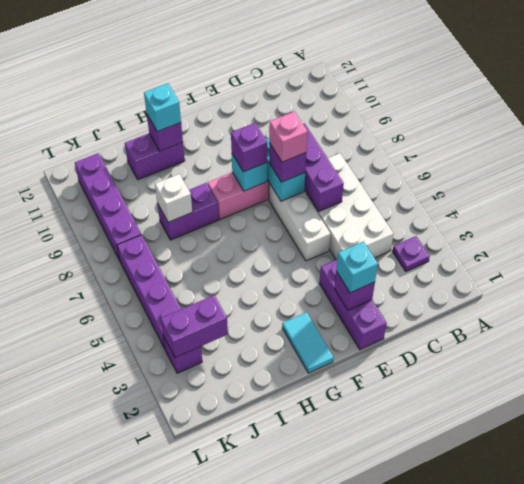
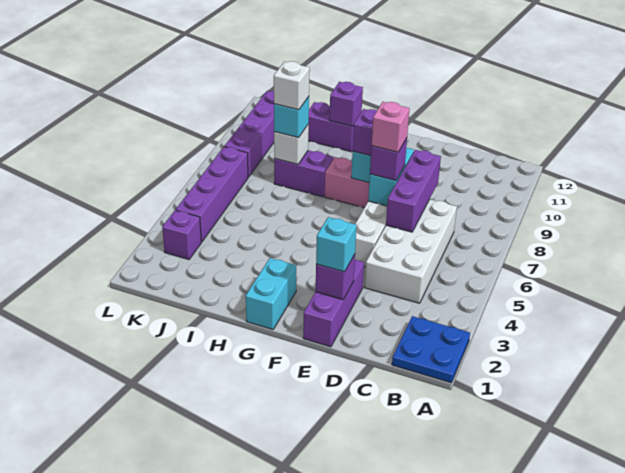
none -> blue 2x2 plate [392,316,470,383]
purple 1x1 plate [392,236,430,271] -> none
cyan 1x2 tile [282,312,333,373] -> cyan 1x2 brick [246,258,296,330]
cyan 1x1 brick [144,83,181,132] -> cyan 1x1 brick moved to [274,97,309,138]
none -> white 1x1 brick [274,61,310,110]
purple 1x2 brick [161,295,228,358] -> none

